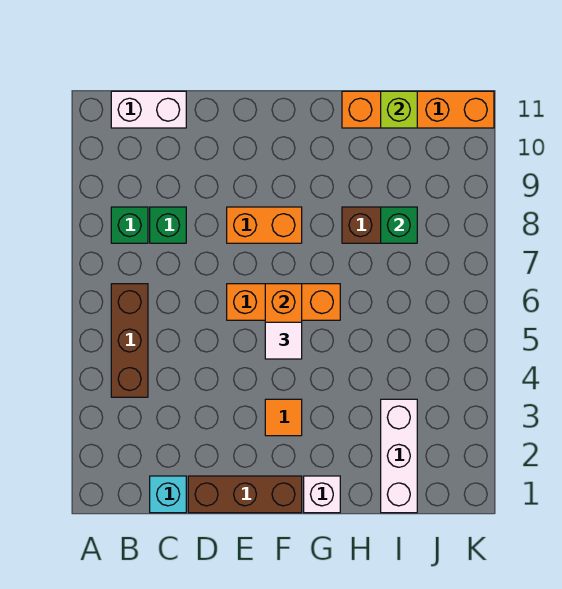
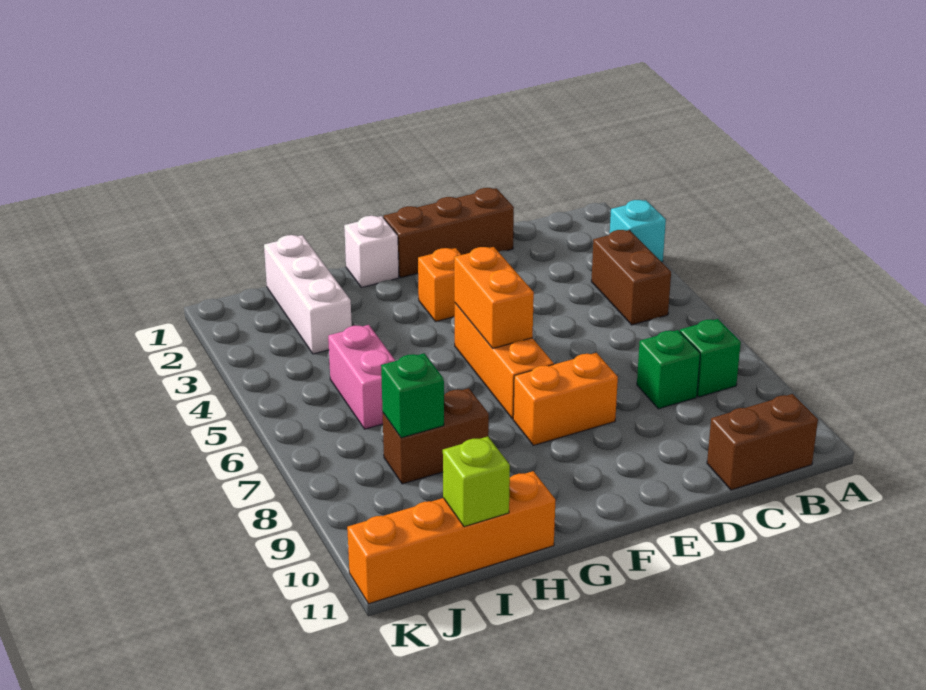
brown 1x3 brick [111,284,148,397] -> brown 1x2 brick [591,230,671,325]
white 1x2 brick [111,91,186,128] -> brown 1x2 brick [707,394,818,490]
cyan 1x1 brick [150,476,186,513] -> cyan 1x1 brick moved to [610,200,666,262]
orange 1x3 brick [227,284,340,320] -> orange 1x3 brick turned to [455,303,554,419]
orange 1x1 tile [265,399,302,436] -> orange 1x1 brick [418,248,461,322]
white 1x1 tile [265,322,302,359] -> none
none -> pink 1x2 brick [328,325,395,429]

